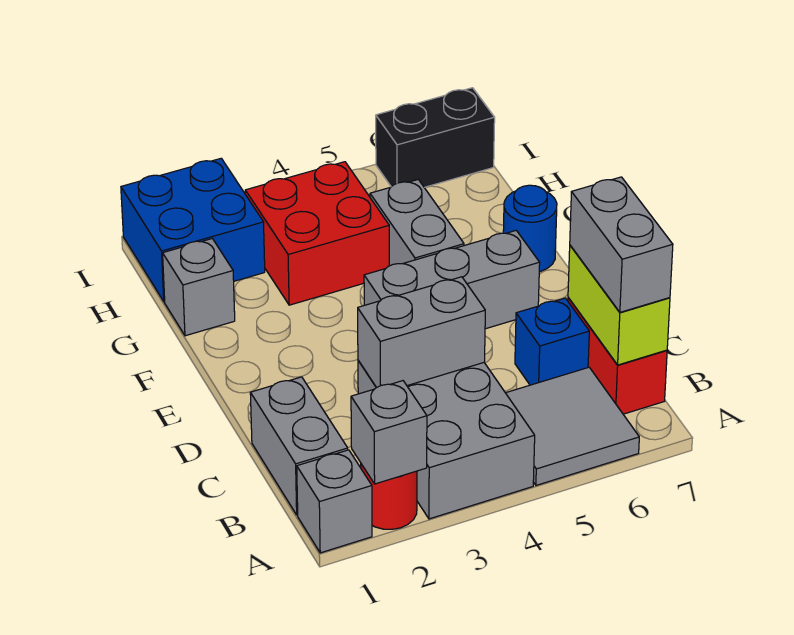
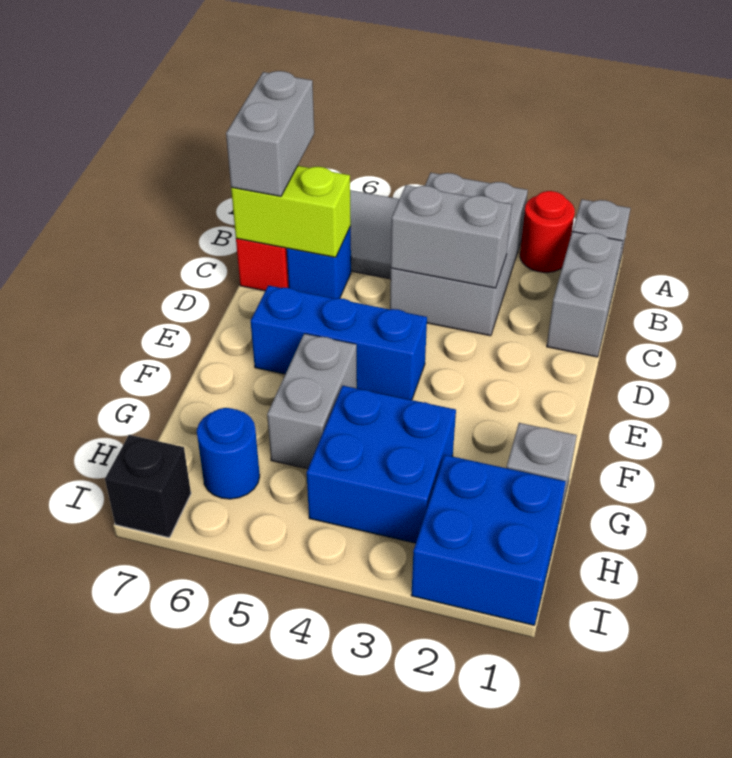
grey 1x1 brick [351,381,427,484] -> none
lime 1x2 brick [568,245,670,365] -> lime 1x2 brick turned to [231,166,351,257]
grey 1x3 brick [364,231,540,329] -> blue 1x3 brick [251,285,427,400]
blue 1x1 round brick [503,185,557,272] -> blue 1x1 round brick moved to [197,408,260,499]
red 2x2 brick [245,162,389,305] -> blue 2x2 brick [307,386,456,543]
black 1x2 brick [376,88,495,187] -> black 1x1 brick [105,435,191,538]

